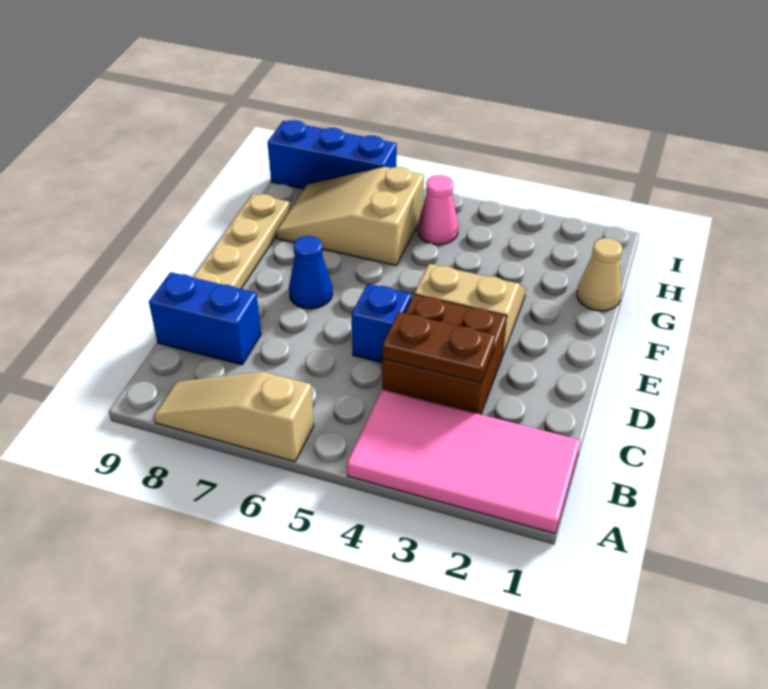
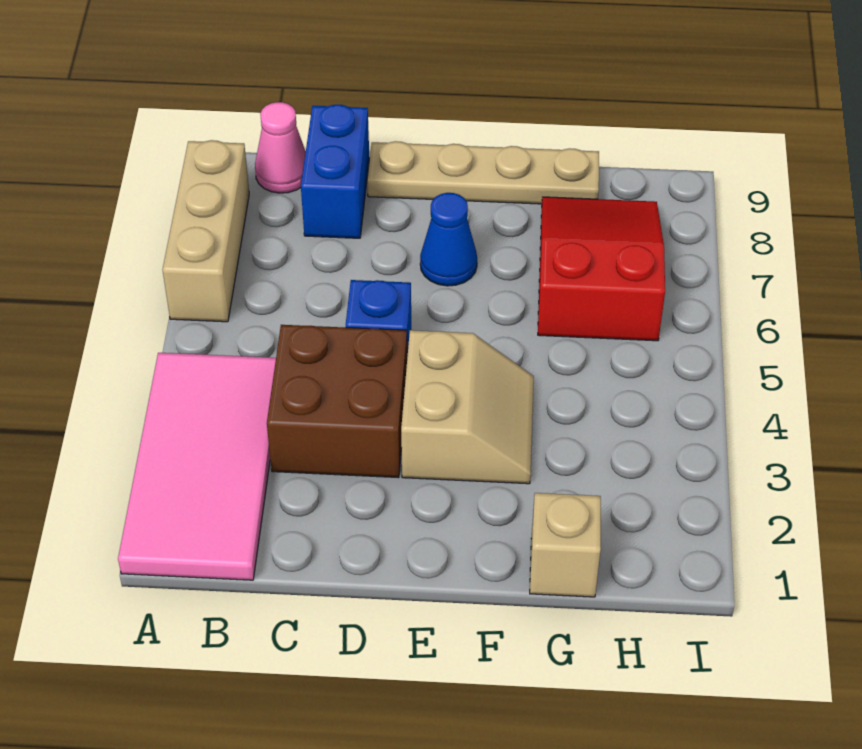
tan 1x3 slope [154,372,314,462] -> tan 1x3 brick [163,140,249,322]
brown 1x2 plate [382,312,496,383] -> none
tan 1x1 cone [577,238,622,311] -> tan 1x1 brick [530,493,601,597]
tan 2x3 slope [276,167,424,265] -> red 2x3 slope [538,197,665,341]
pink 1x1 cone [417,175,458,245] -> pink 1x1 cone moved to [255,102,306,193]
blue 1x3 brick [268,120,397,189] -> none

